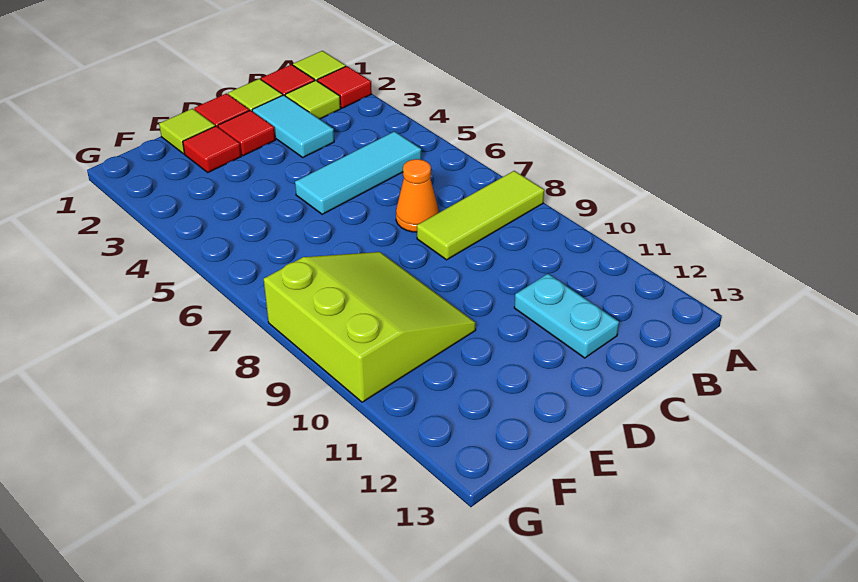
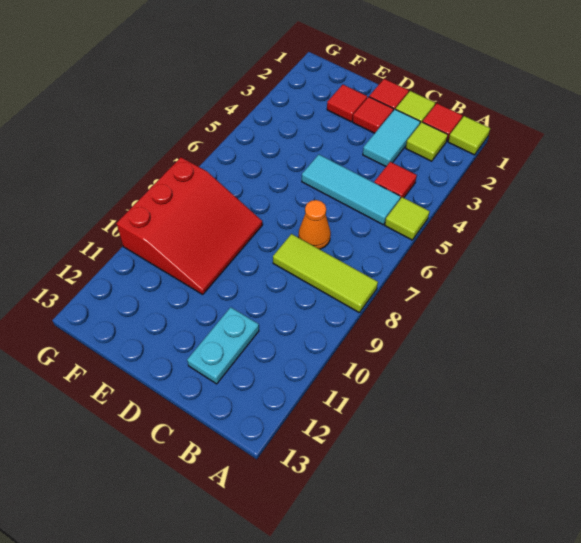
red 1x1 tile [317,66,372,108] -> red 1x1 tile moved to [374,162,417,199]
lime 1x1 tile [159,109,215,154] -> lime 1x1 tile moved to [385,197,430,240]
lime 3x3 slope [264,252,476,402] -> red 3x3 slope [116,157,263,294]

